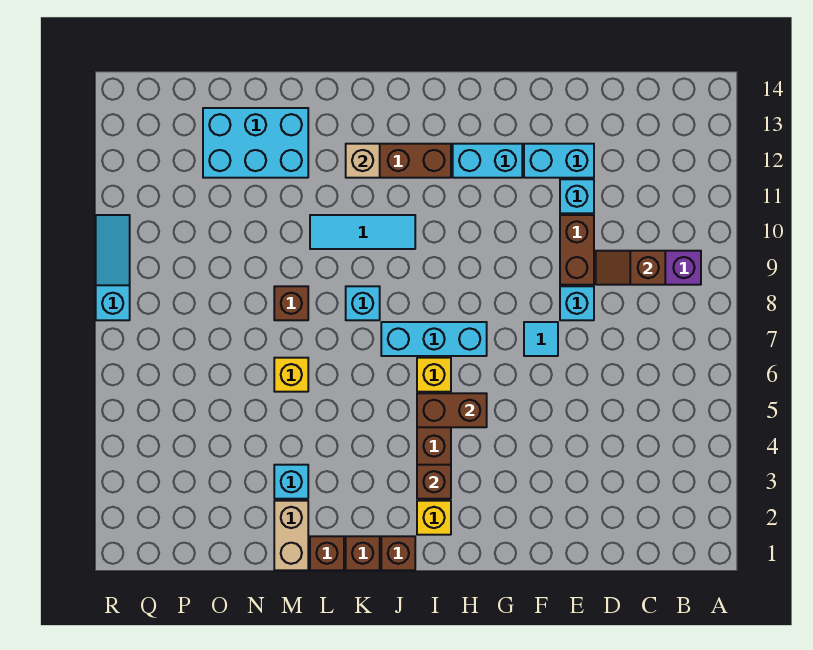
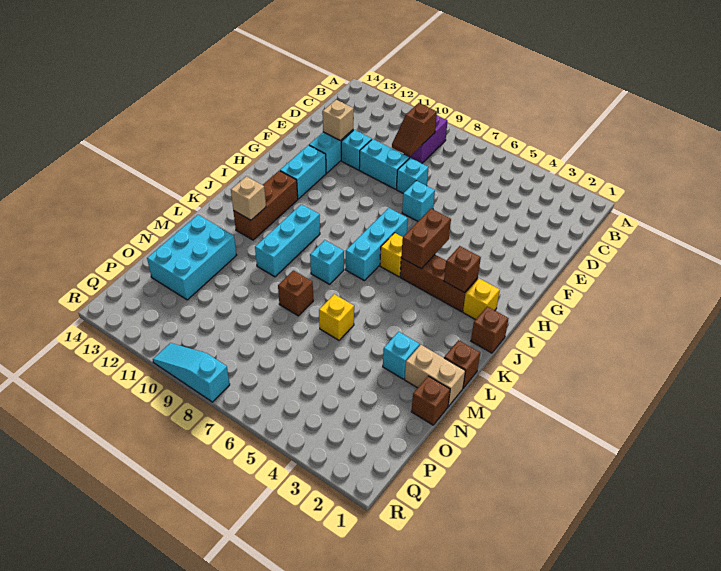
brown 1x2 brick [560,215,594,285] -> cyan 1x2 brick [359,139,409,189]
none -> tan 1x1 brick [323,100,354,141]
cyan 1x1 tile [524,322,558,356] -> cyan 1x1 brick [402,181,435,221]
cyan 1x3 tile [310,215,415,249] -> cyan 1x3 brick [255,204,320,277]
brown 1x1 brick [346,536,380,570] -> brown 1x1 brick moved to [411,376,450,425]

